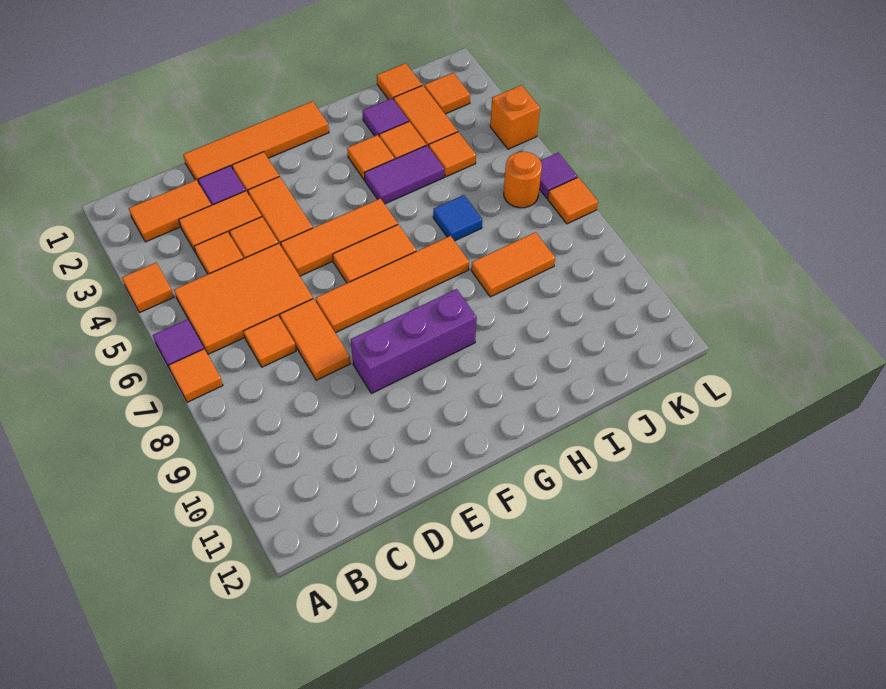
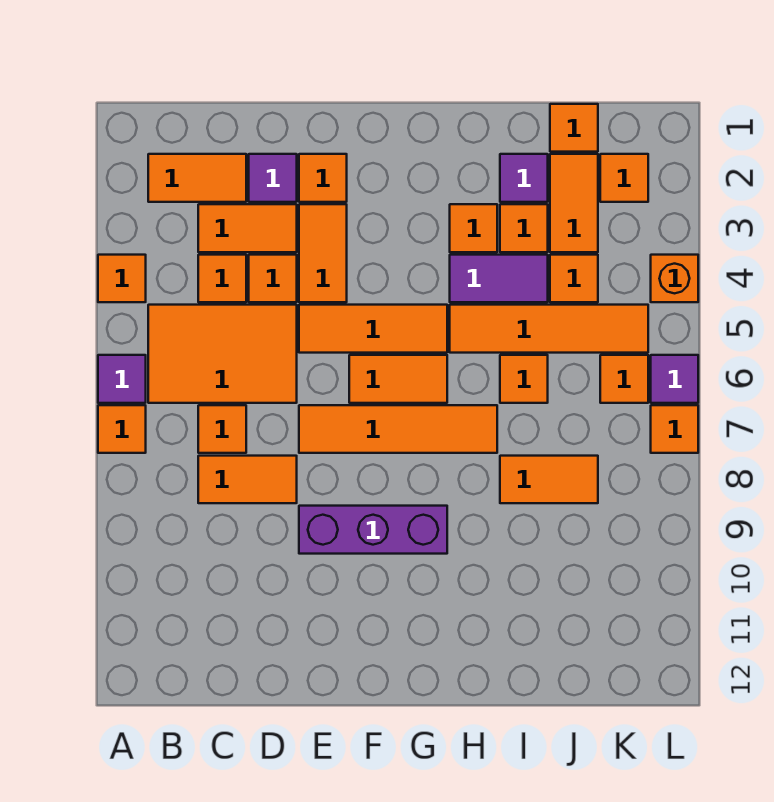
orange 1x4 tile [183,101,329,183] -> orange 1x4 tile moved to [450,305,648,353]
orange 1x2 tile [280,299,351,380] -> orange 1x2 tile turned to [198,456,297,503]
blue 1x1 tile [433,195,482,241] -> orange 1x1 tile [500,355,548,403]
orange 1x1 round brick [504,152,542,208] -> orange 1x1 tile [600,355,648,403]

